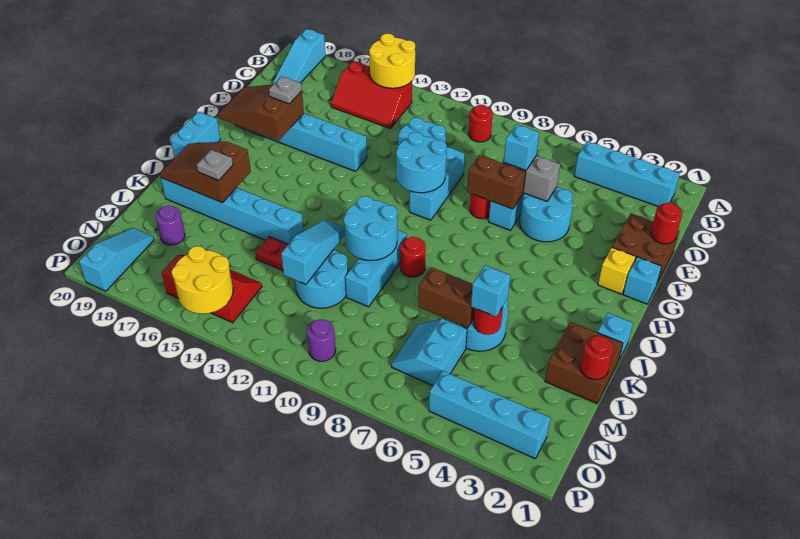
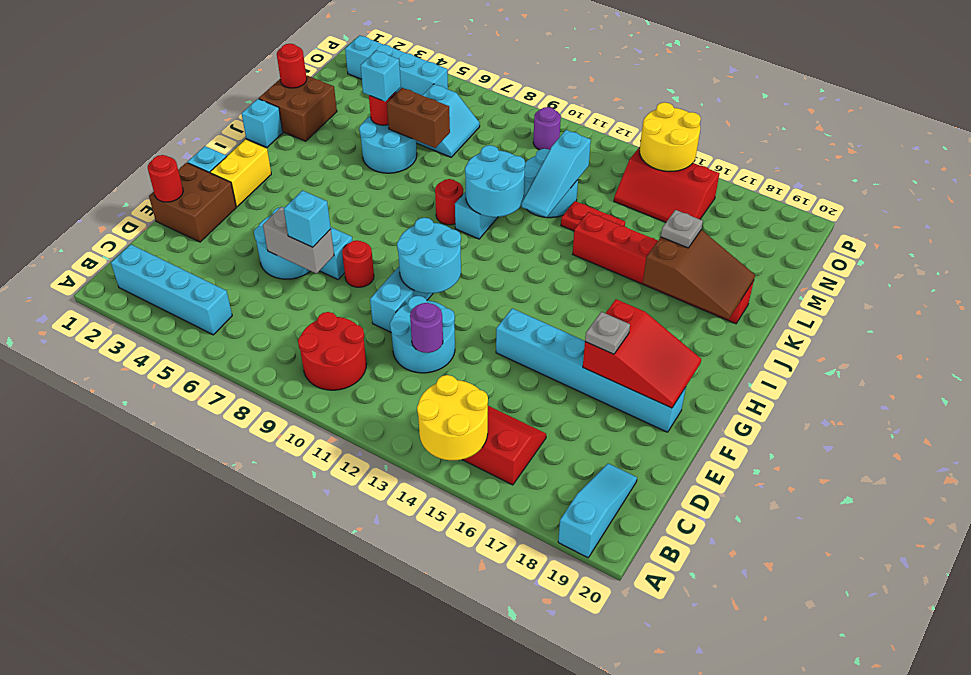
red 1x1 round brick [469,105,493,142] -> red 2x2 round brick [298,312,366,390]
brown 1x2 brick [467,155,526,209] -> none
brown 2x3 slope [218,85,304,141] -> red 2x3 slope [583,299,701,408]
yellow 1x1 brick [598,248,636,294] -> yellow 1x2 brick [210,140,271,207]
cyan 1x2 brick [170,112,221,158] -> none
cyan 1x6 brick [161,178,304,244] -> red 1x6 brick [573,212,754,324]
purple 1x1 round brick [156,206,185,245] -> purple 1x1 round brick moved to [410,303,443,353]
cyan 1x3 slope [79,228,154,291] -> none

